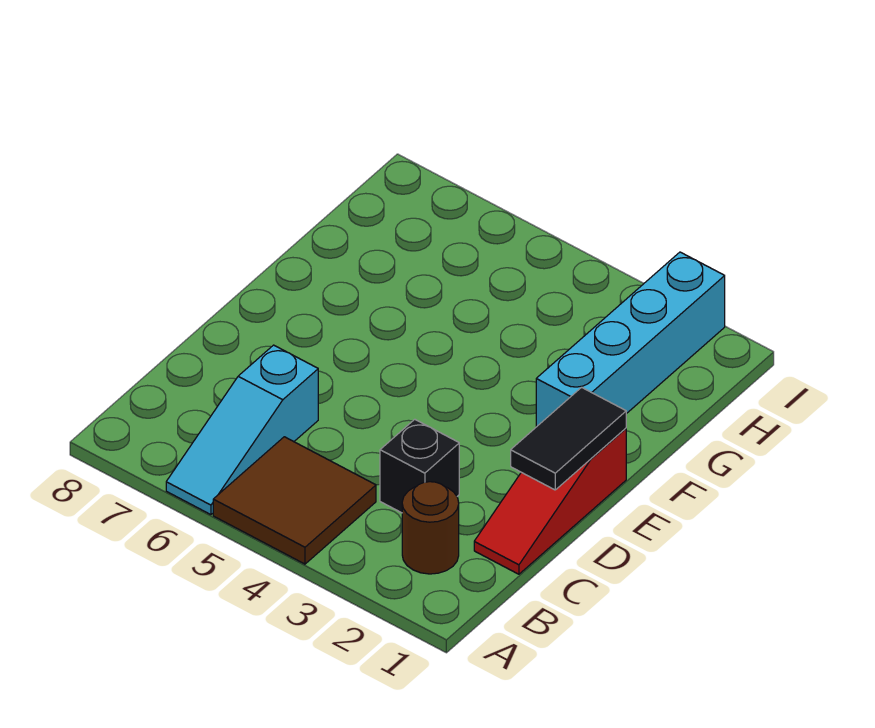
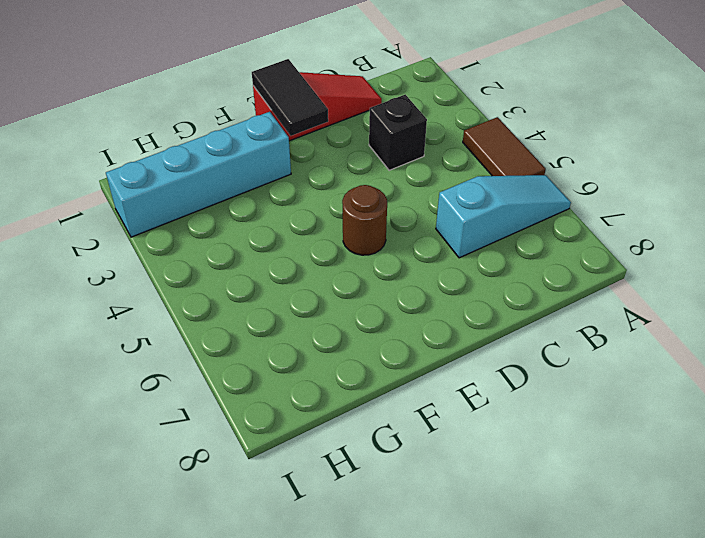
brown 2x2 tile [213,437,376,564] -> brown 1x2 tile [463,117,546,176]
brown 1x1 round brick [402,482,459,574] -> brown 1x1 round brick moved to [342,185,387,255]
black 1x2 tile [511,387,626,490] -> black 1x2 tile turned to [252,59,328,136]

